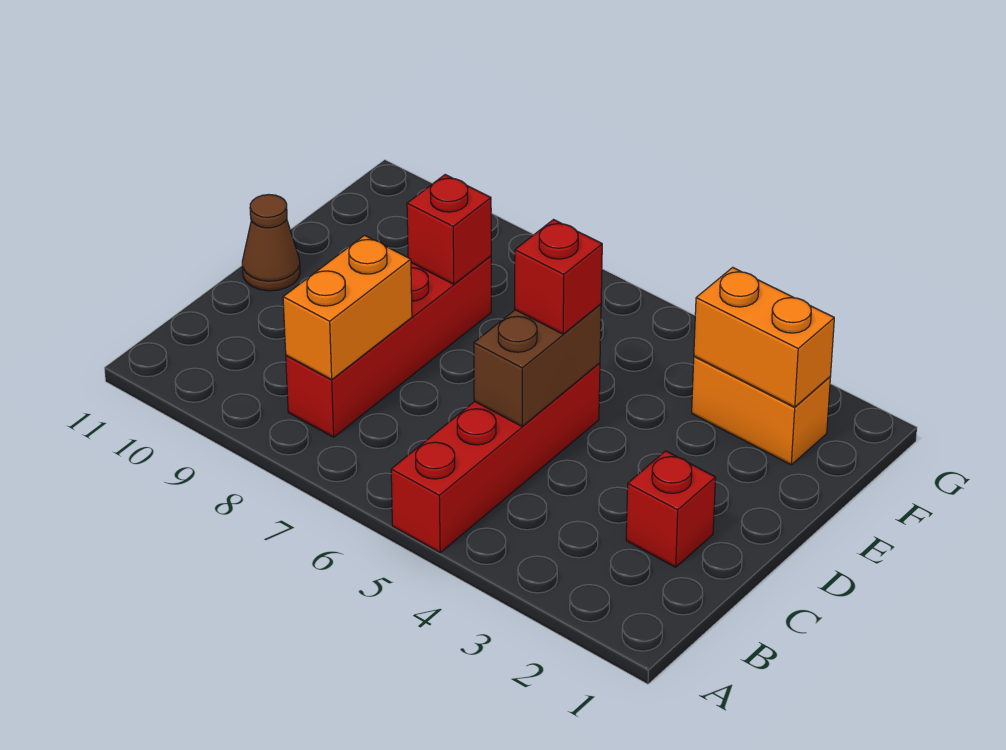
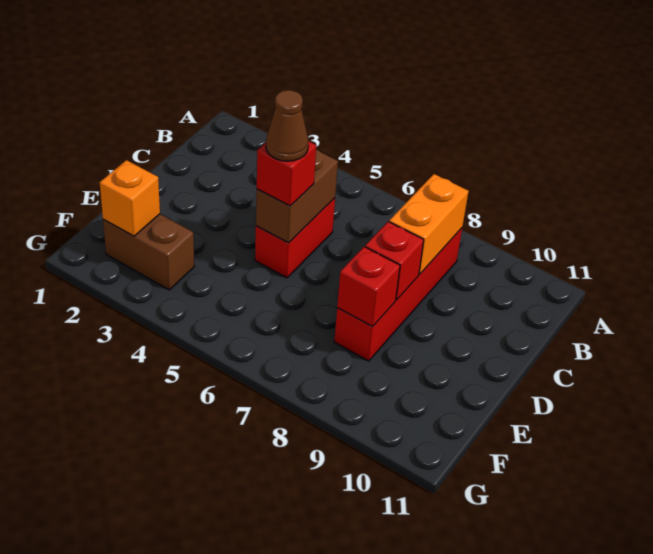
red 1x4 brick [391,363,600,553] -> red 1x2 brick [255,198,335,278]
red 1x1 brick [626,451,716,567] -> red 1x1 brick moved to [365,222,424,300]
brown 1x1 cone [242,195,300,291] -> brown 1x1 cone moved to [266,90,308,161]
orange 1x2 brick [692,356,830,465] -> brown 1x2 brick [103,214,194,290]
orange 1x2 brick [694,267,834,407] -> orange 1x1 brick [100,160,160,236]

